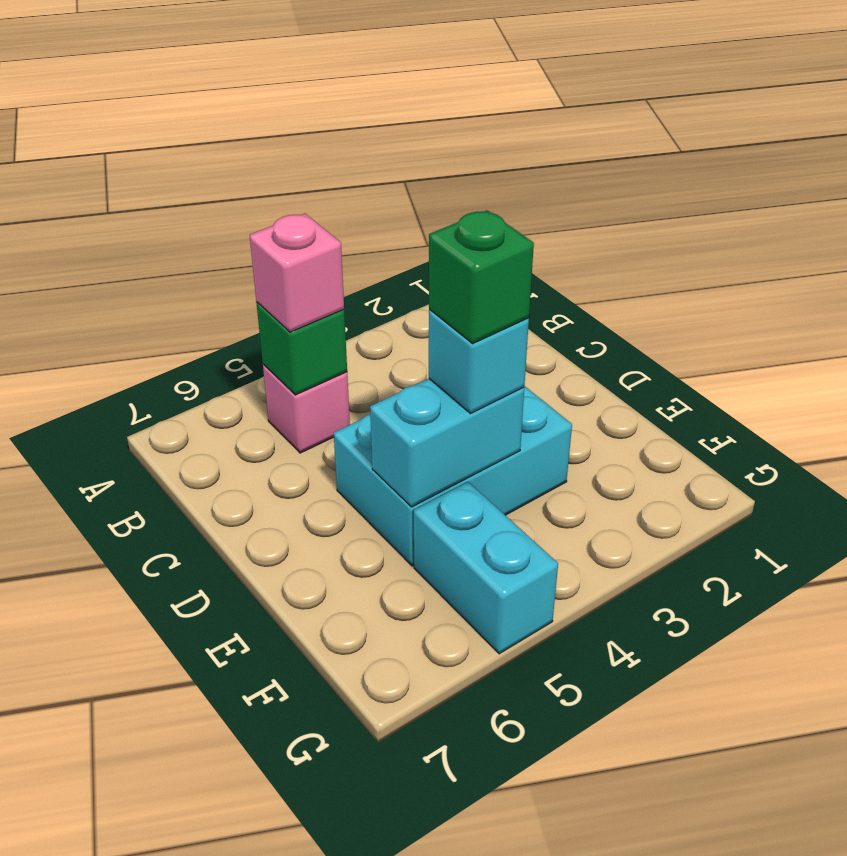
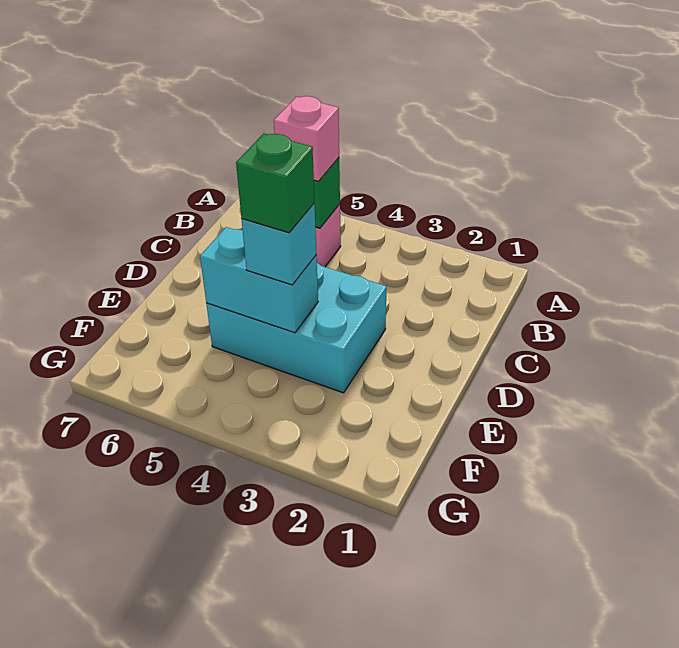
cyan 1x2 brick [414,482,558,654] -> none

